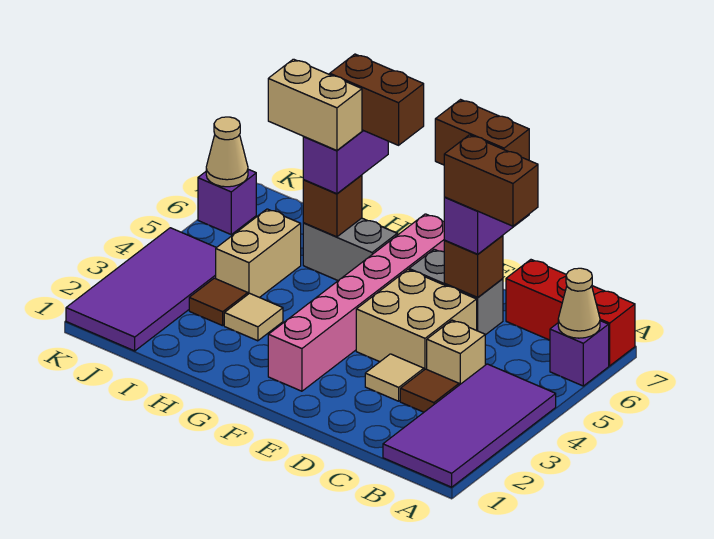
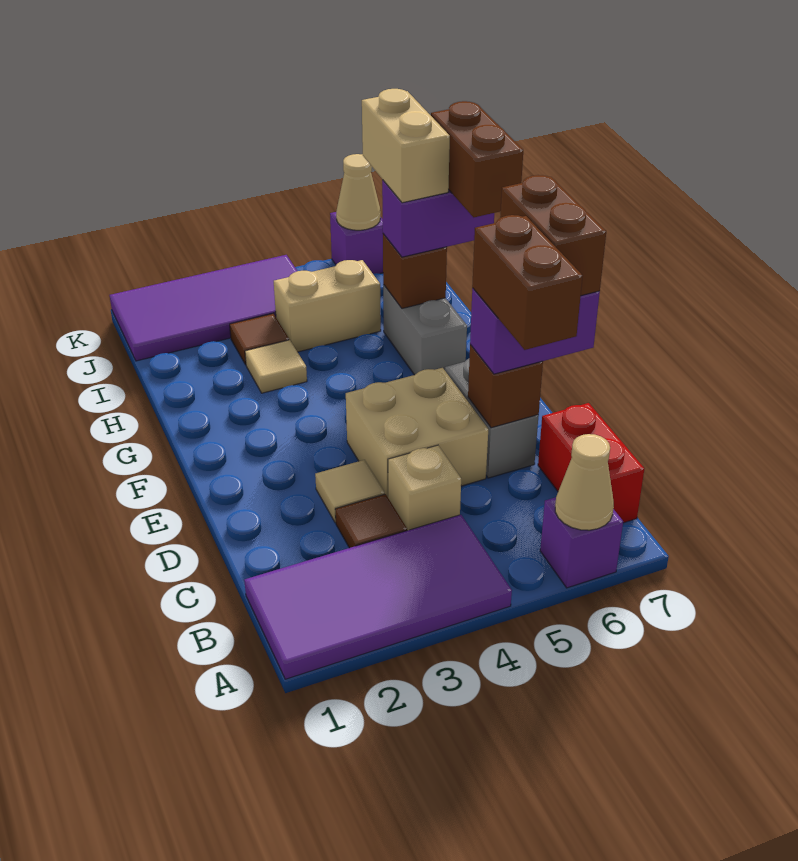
red 1x3 brick [506,260,635,366] -> red 1x2 brick [538,403,644,523]
pink 1x6 brick [268,214,445,391] -> none

